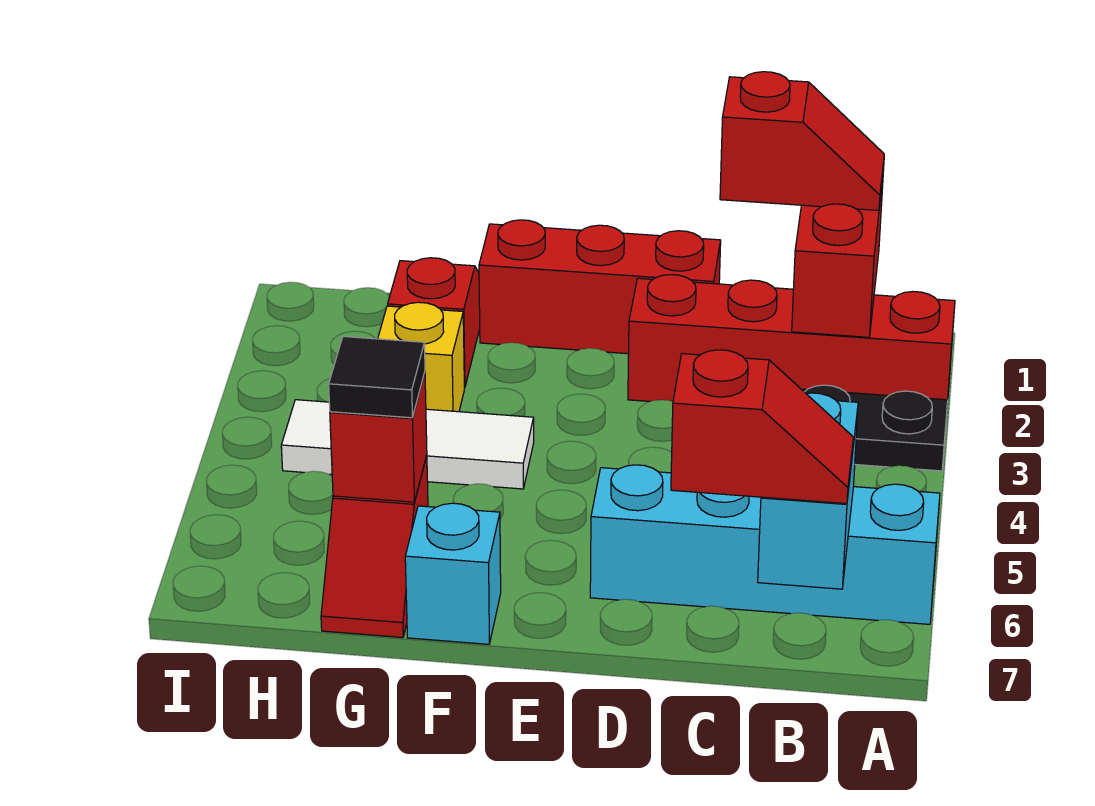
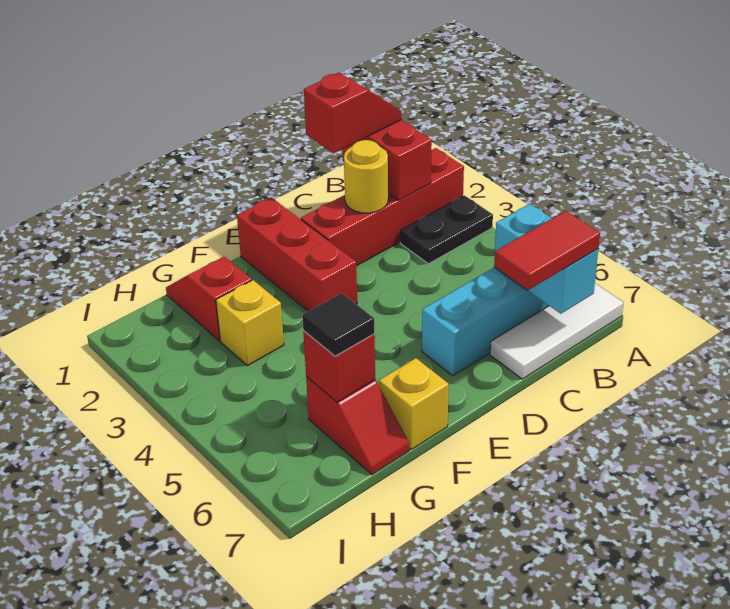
red 1x2 slope [671,350,853,504] -> red 1x2 tile [494,211,600,290]
none -> yellow 1x1 round brick [344,140,388,213]
red 1x3 brick [479,220,721,354] -> red 1x3 brick turned to [237,198,357,311]
white 1x3 tile [281,400,534,489] -> white 1x3 tile moved to [490,283,624,379]
cyan 1x1 brick [405,503,501,644] -> yellow 1x1 brick [379,358,449,449]

